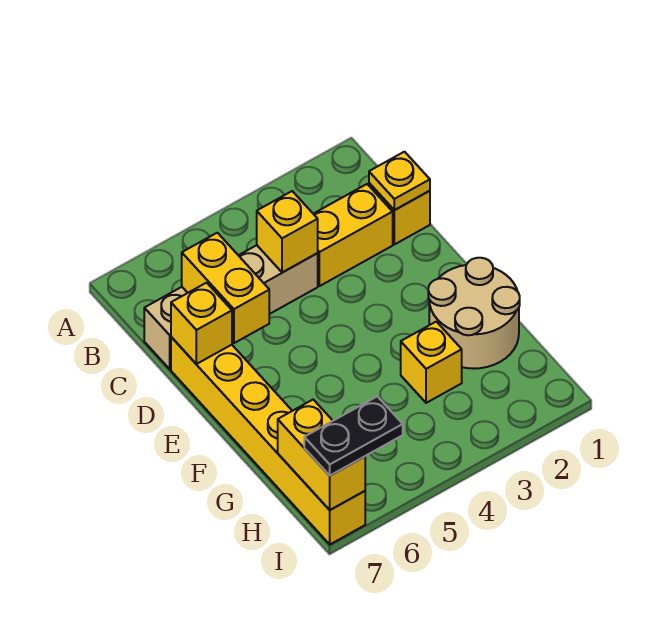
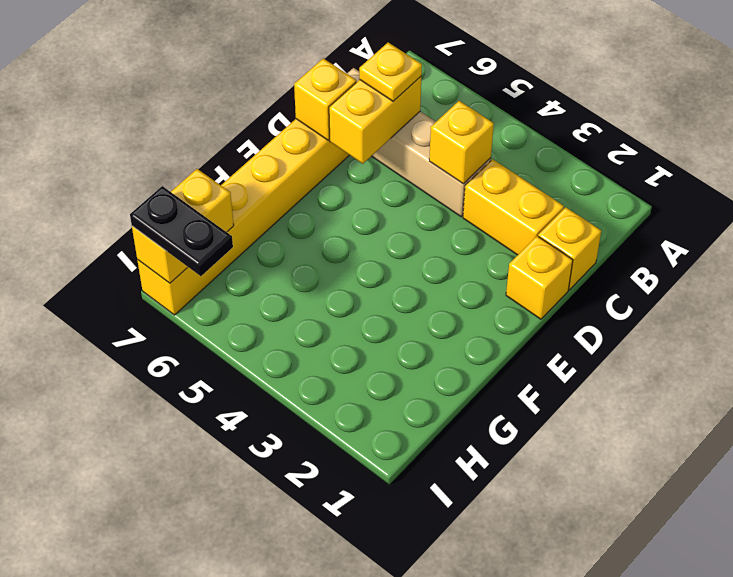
yellow 1x1 plate [369,152,430,210] -> yellow 1x1 plate moved to [359,42,422,101]
tan 2x2 round brick [428,258,520,369] -> none
yellow 1x1 brick [401,322,462,403] -> yellow 1x1 brick moved to [506,236,573,319]

